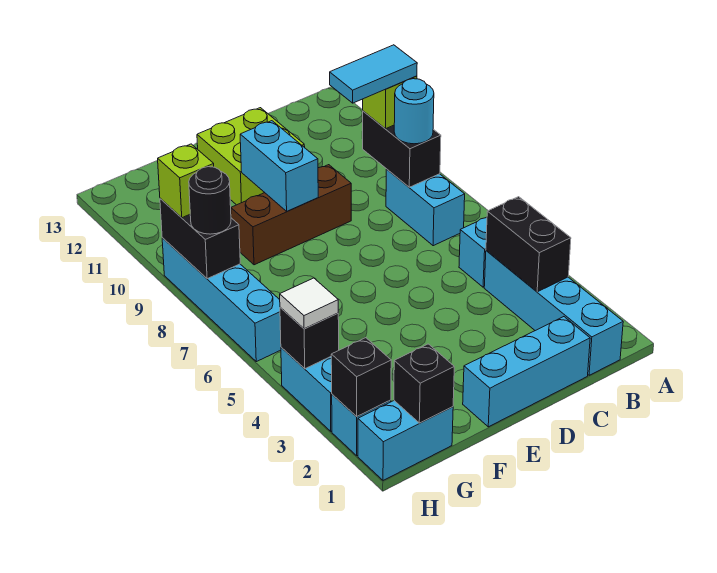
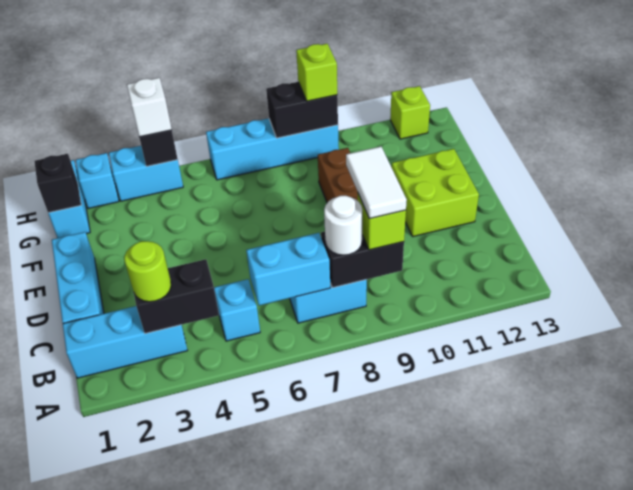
cyan 1x4 brick [484,251,623,375] -> cyan 1x3 brick [63,306,188,378]
none -> lime 1x1 round brick [124,241,171,302]
cyan 1x1 round brick [394,79,434,144] -> white 1x1 round brick [324,196,362,255]
cyan 1x2 tile [330,45,417,103] -> white 1x2 tile [346,146,407,219]
cyan 1x2 brick [240,121,318,211] -> cyan 1x2 brick moved to [246,233,330,306]
black 1x1 brick [331,338,391,417] -> none
white 1x1 tile [280,278,338,329] -> white 1x1 brick [127,78,172,137]
black 1x1 round brick [189,167,231,234] -> none
none -> lime 1x1 brick [390,86,430,139]

